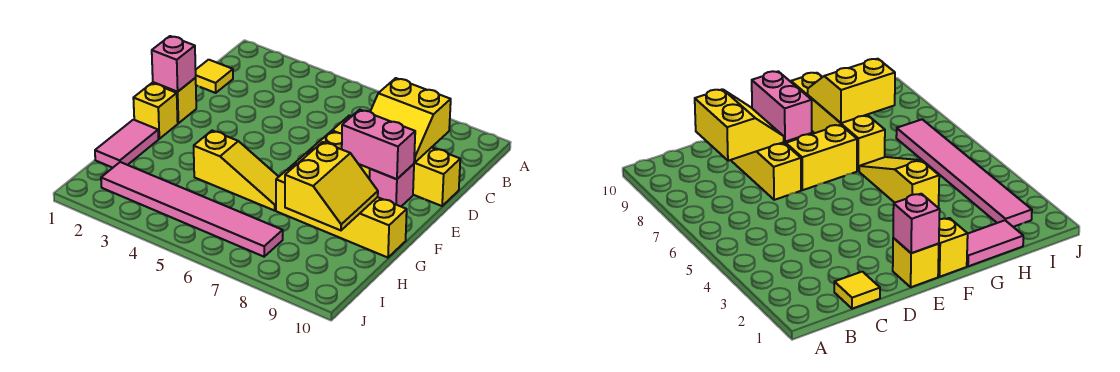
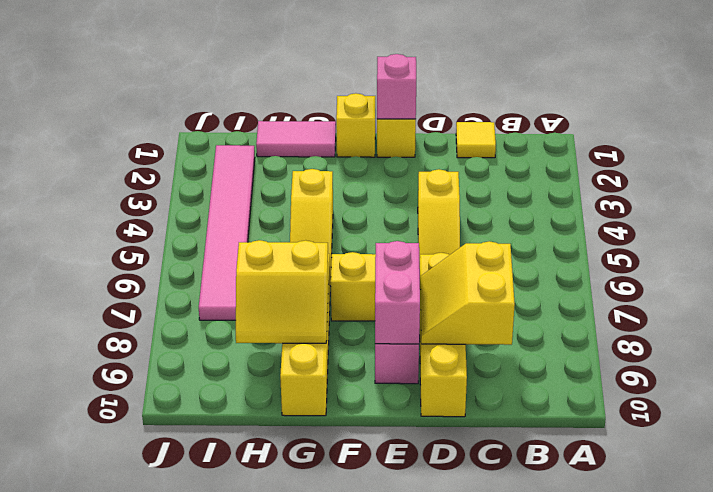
none -> yellow 1x3 slope [418,169,460,268]

